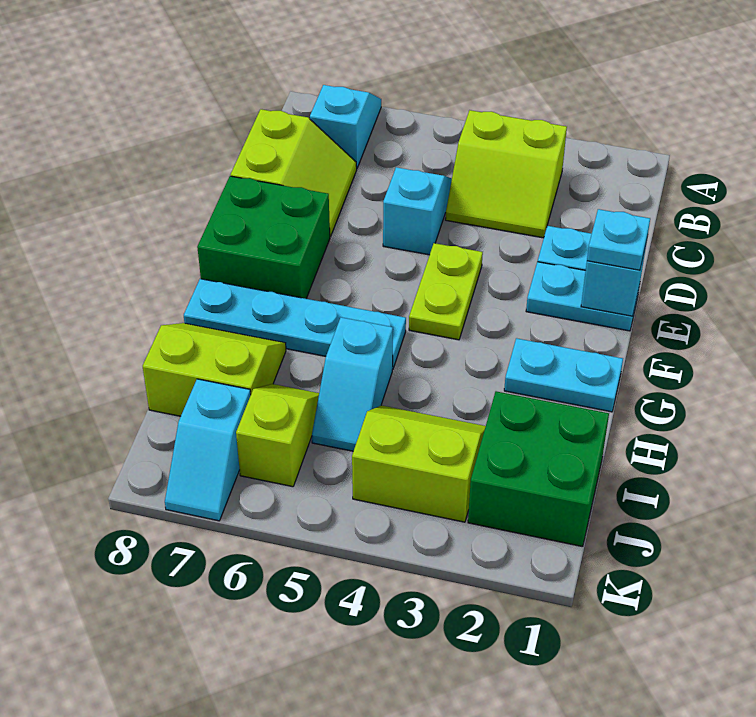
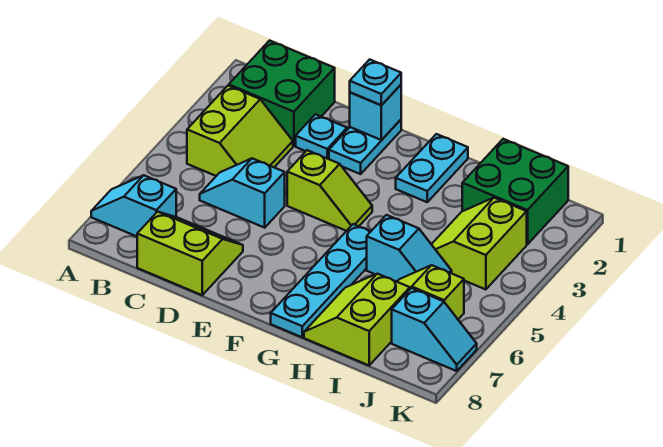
lime 1x2 plate [409,243,483,340] -> lime 1x2 slope [287,150,372,231]
green 2x2 brick [197,176,330,299] -> green 2x2 brick moved to [229,41,335,146]

